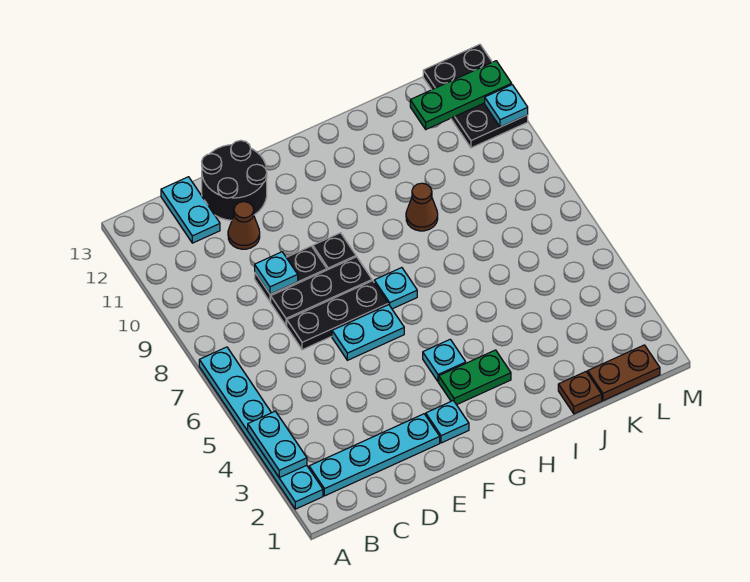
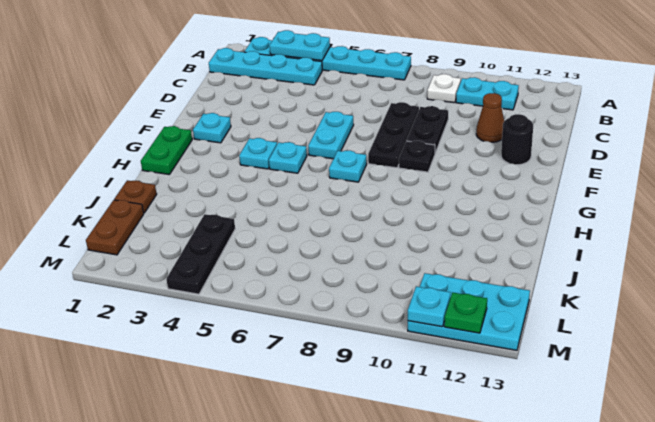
cyan 1x4 plate [309,414,440,496] -> cyan 1x4 plate turned to [209,48,322,85]
none -> white 1x1 plate [427,74,461,103]
cyan 1x2 plate [161,177,220,243] -> cyan 1x2 plate moved to [456,77,519,110]
black 1x3 plate [287,281,388,350] -> black 1x3 plate moved to [166,214,235,294]
cyan 1x1 plate [255,252,298,294] -> cyan 1x1 plate moved to [269,142,307,173]
black 2x2 round brick [202,141,267,220] -> black 1x1 round brick [501,114,533,165]
green 1x2 plate [439,350,511,405] -> green 1x2 plate moved to [141,126,192,175]
brown 1x1 cone [406,183,438,231] -> none
green 1x3 plate [410,61,512,129] -> green 1x1 plate [444,292,487,333]
black 2x3 plate [423,44,528,148] -> cyan 2x3 plate [408,273,530,350]

